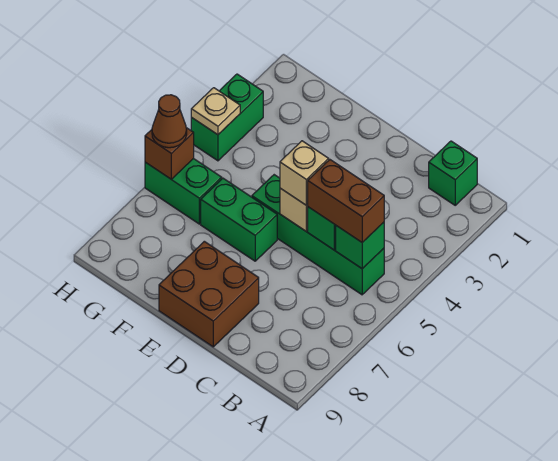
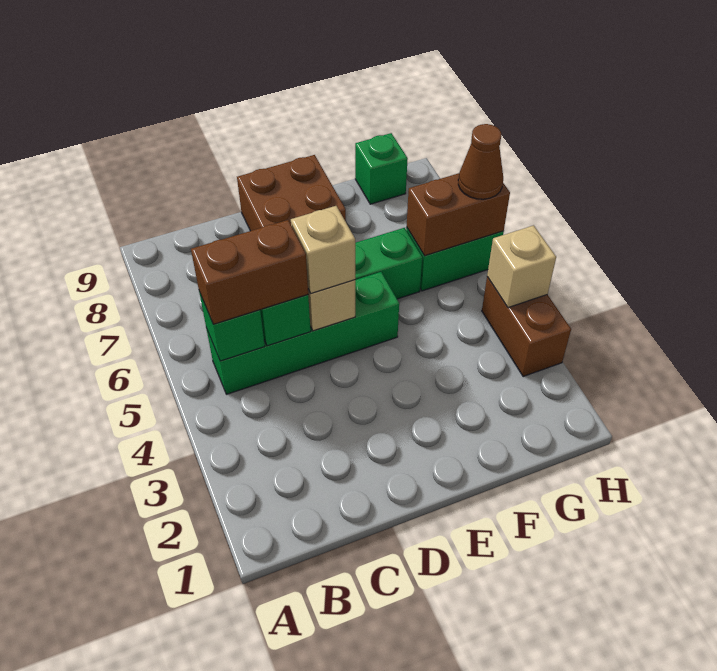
green 1x1 brick [429,141,477,205] -> green 1x1 brick moved to [355,133,408,204]
green 1x2 brick [191,74,263,161] -> brown 1x2 brick [482,277,571,377]
tan 1x1 plate [191,88,240,135] -> tan 1x1 brick [487,225,556,308]
brown 1x1 brick [145,128,194,180] -> brown 1x2 brick [407,173,510,256]

